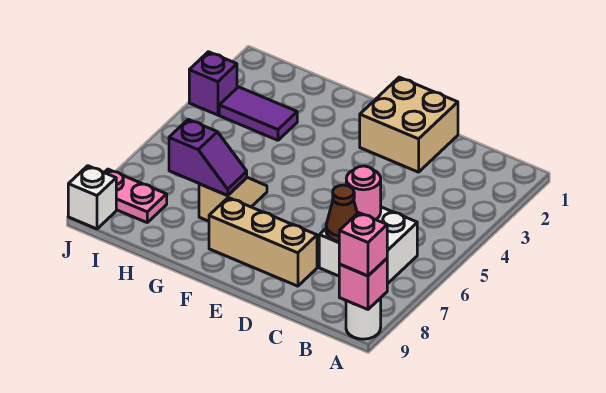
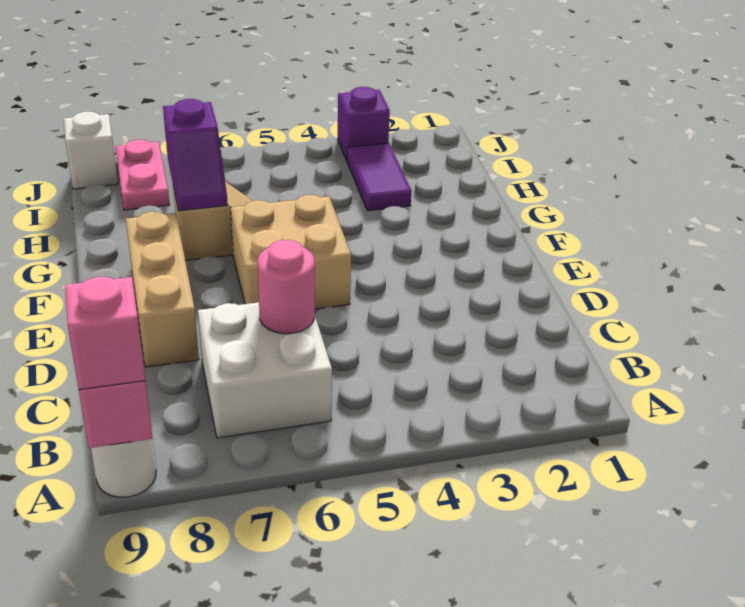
brown 1x1 cone [326,185,357,242] -> none
tan 2x2 brick [360,77,458,172] -> tan 2x2 brick moved to [230,195,351,309]

